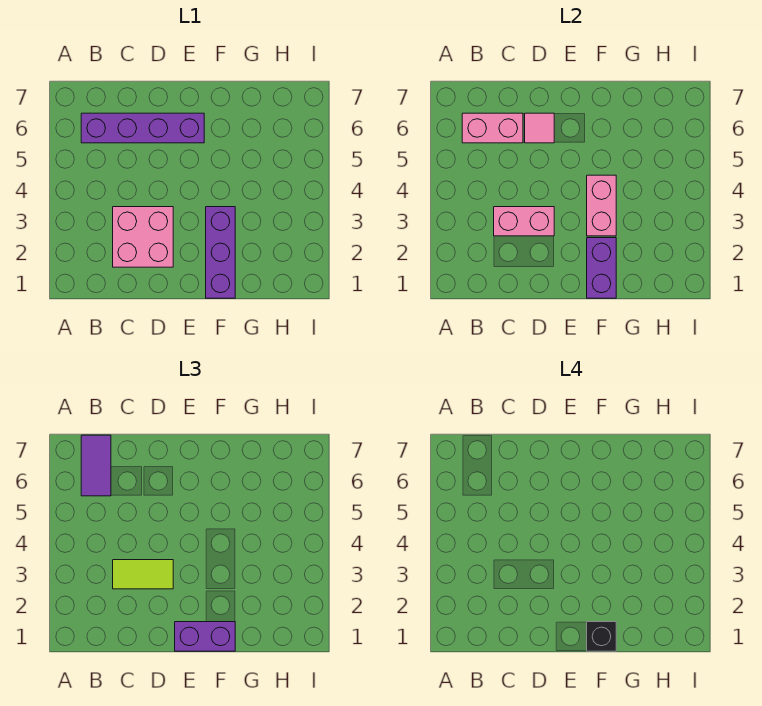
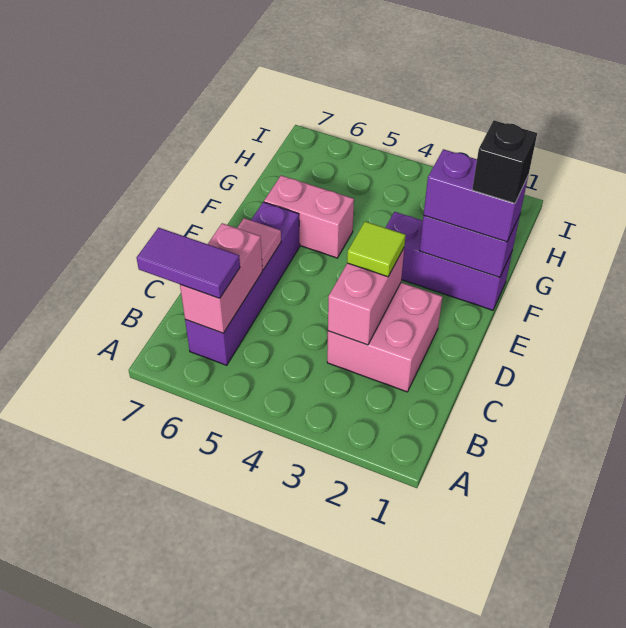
lime 1x2 tile [113,560,173,589] -> lime 1x1 tile [347,221,406,277]
purple 1x2 brick [175,622,235,651] -> purple 1x2 brick turned to [424,149,528,242]
pink 1x2 brick [587,175,616,236] -> pink 1x2 brick moved to [264,175,354,258]

